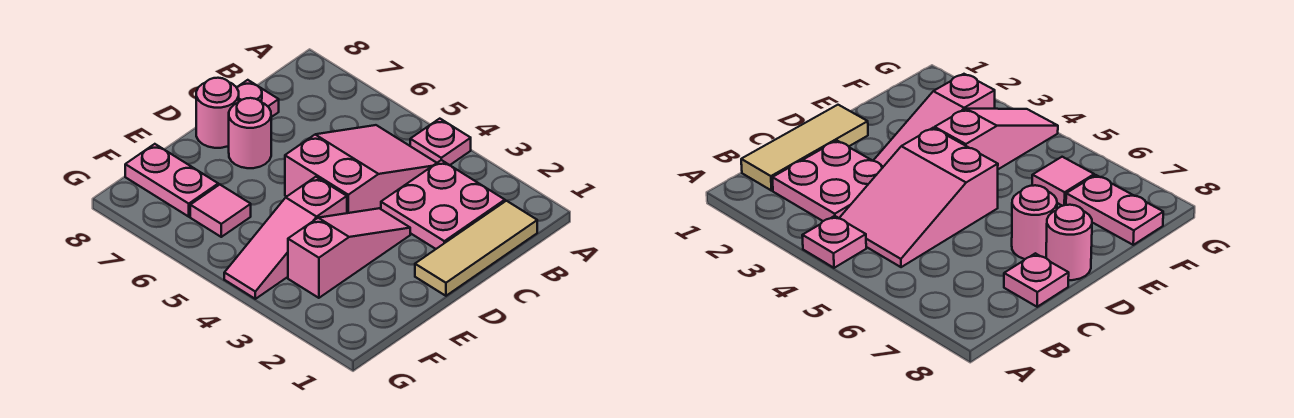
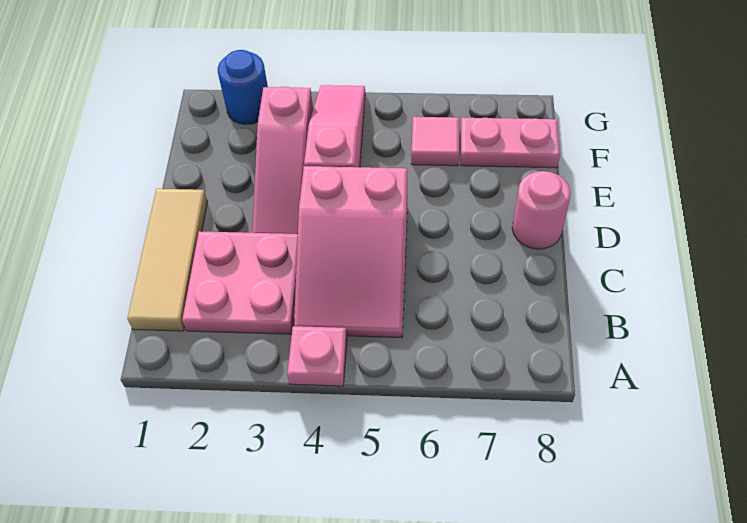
pink 1x1 plate [237,80,279,117] -> none
pink 1x1 round brick [229,98,271,168] -> none
none -> blue 1x1 round brick [218,50,268,125]

